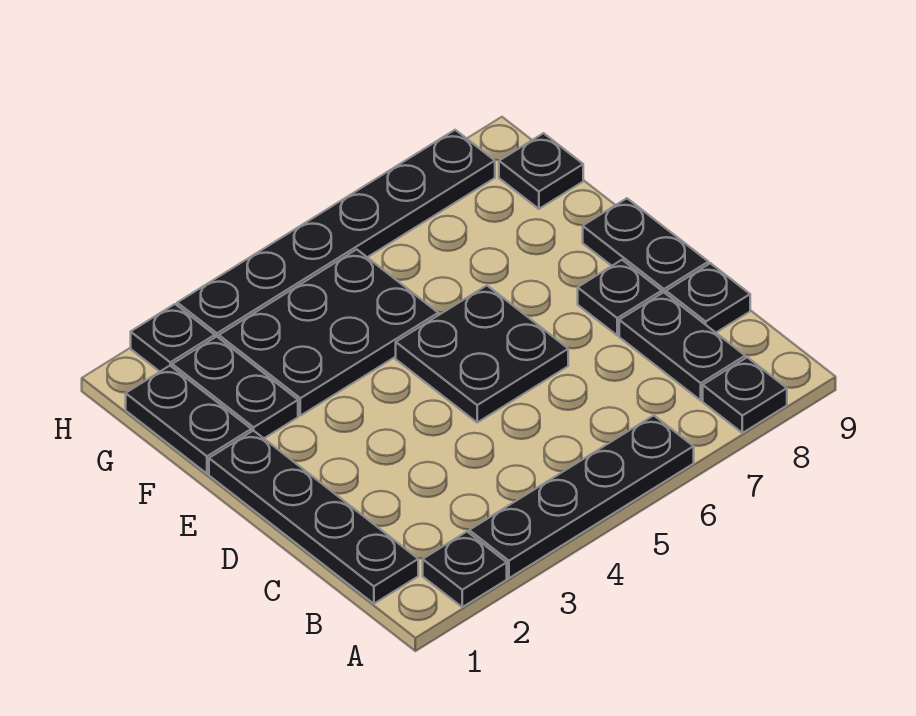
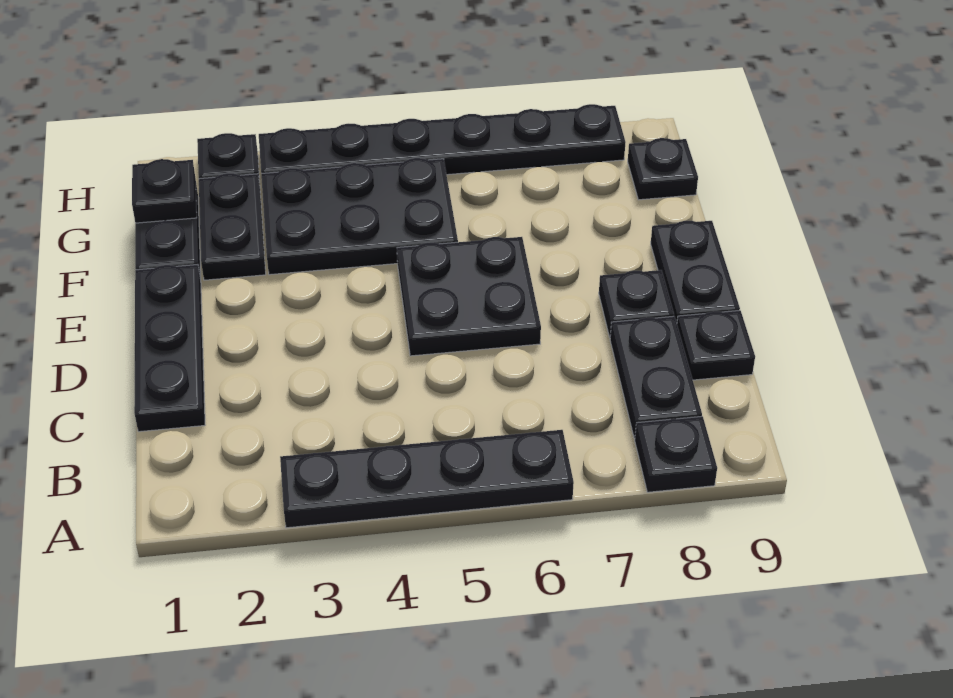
black 1x1 plate [423,532,507,607] -> black 1x1 plate moved to [132,159,197,223]
black 1x4 plate [209,430,418,604] -> black 1x3 plate [134,265,205,432]

